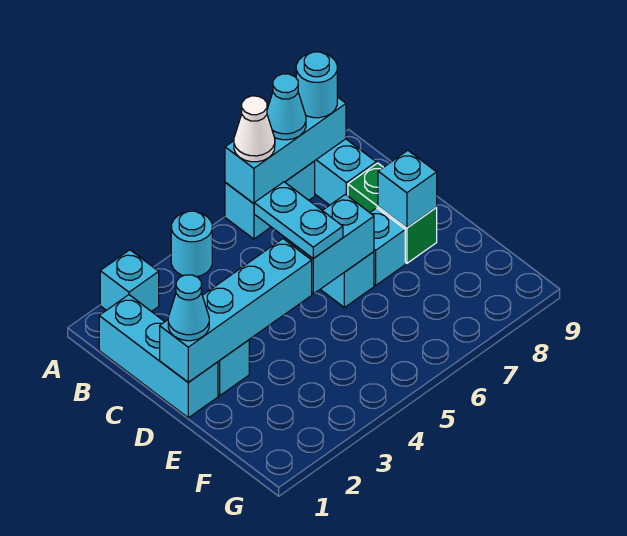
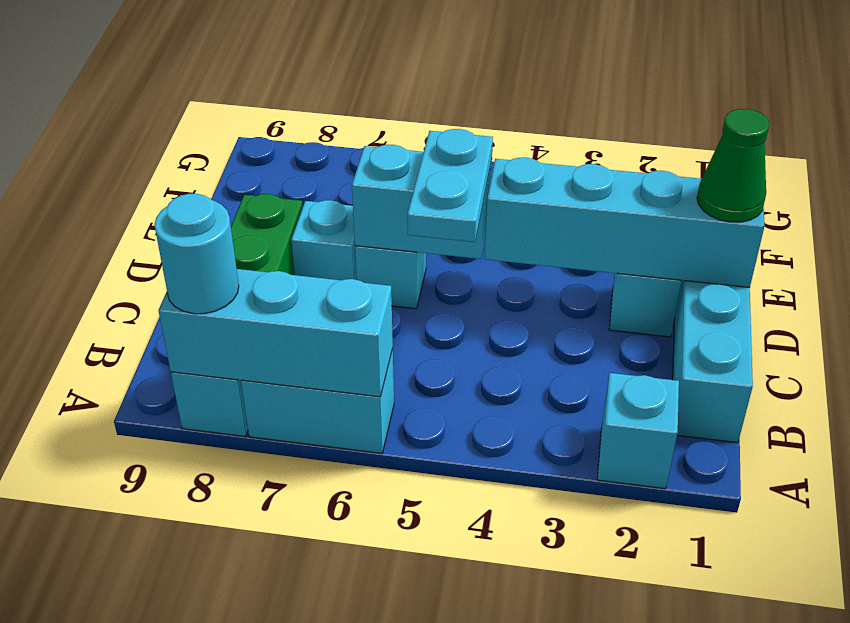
cyan 1x1 round brick [171,211,212,277] -> none
white 1x1 cone [234,96,275,162] -> none
cyan 1x1 cone [267,74,306,140] -> none
cyan 1x1 cone [168,275,209,341] -> green 1x1 cone [697,109,769,222]
cyan 1x1 brick [378,150,437,228] -> none

